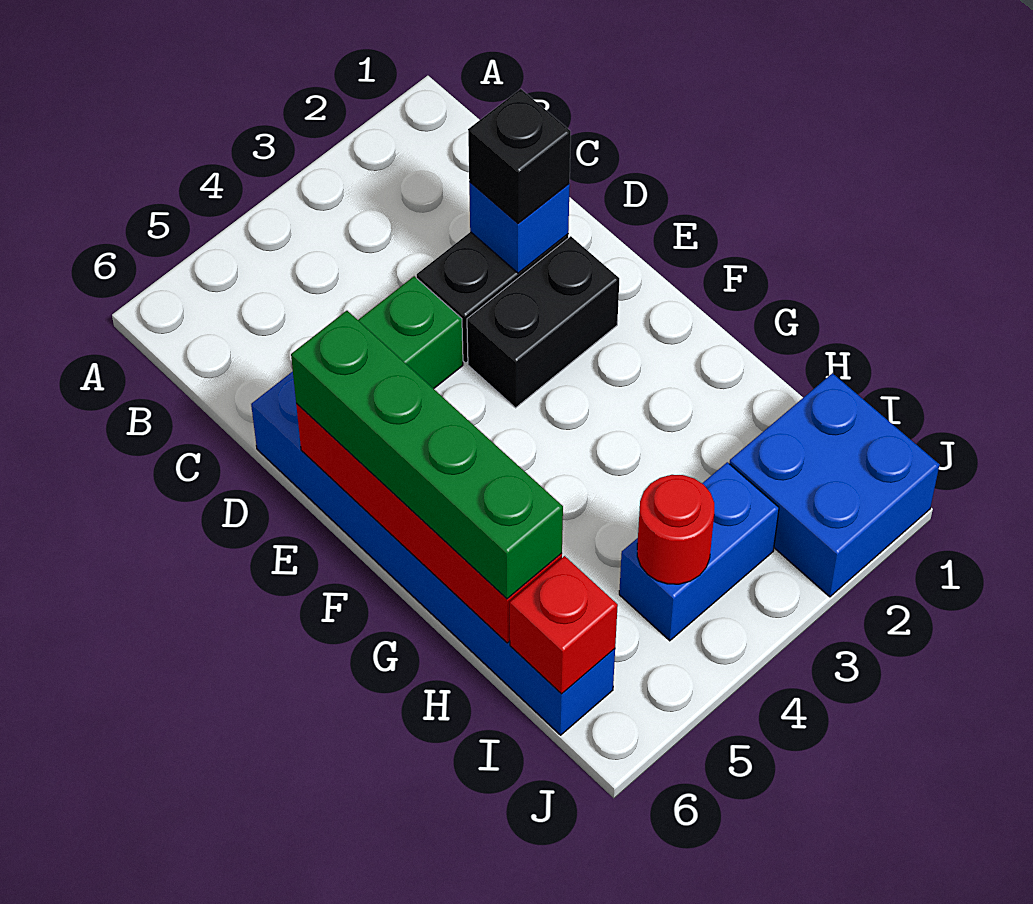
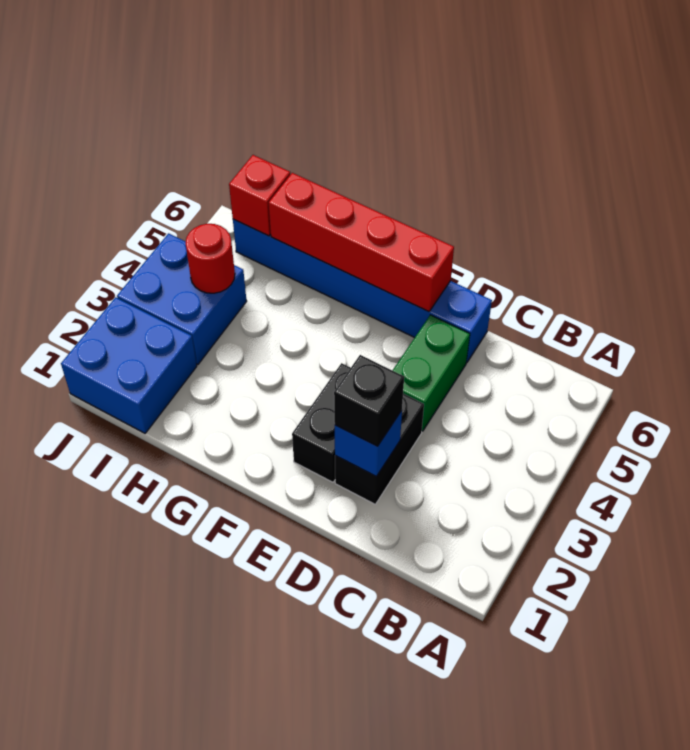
green 1x4 brick [291,311,563,599] -> none
blue 1x2 brick [619,462,779,641] -> blue 2x2 brick [117,233,247,365]

